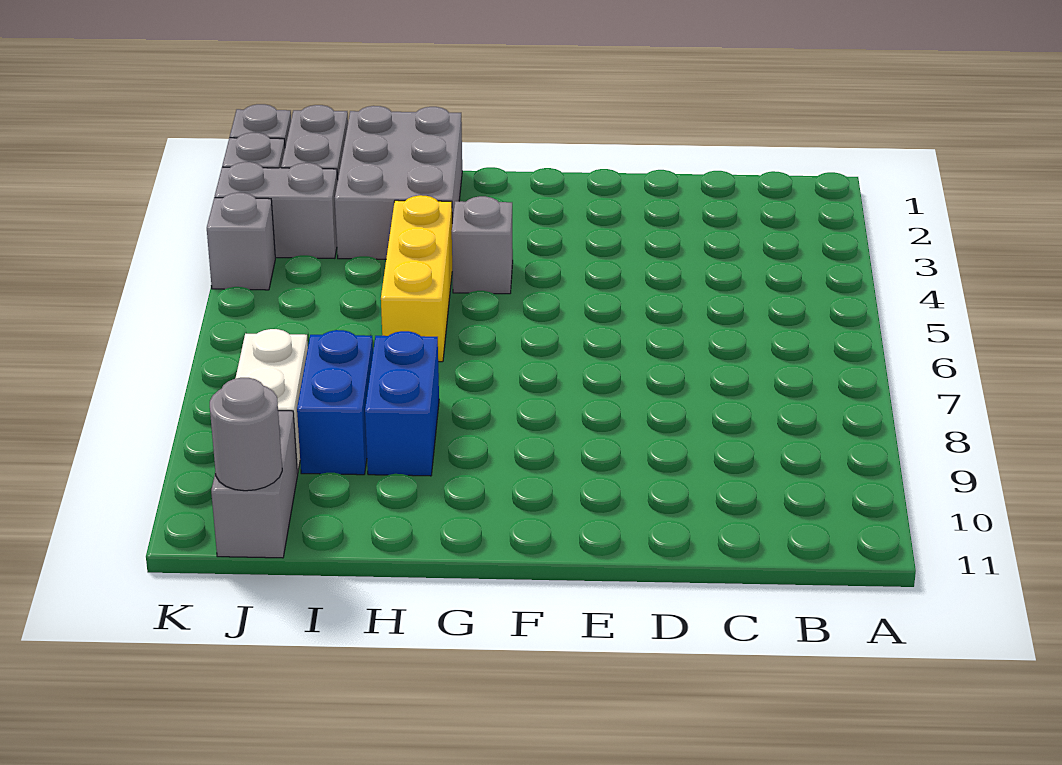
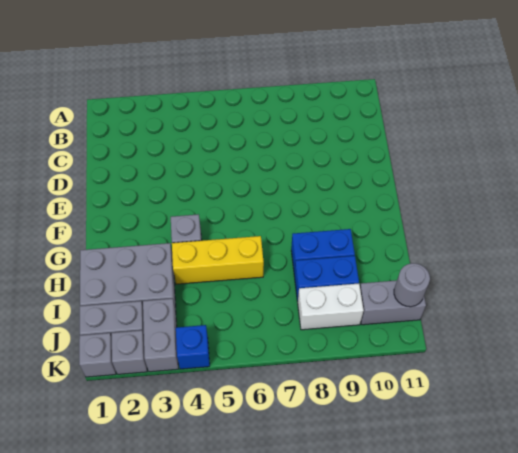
grey 1x1 brick [207,193,275,290] -> blue 1x1 brick [176,325,210,369]

